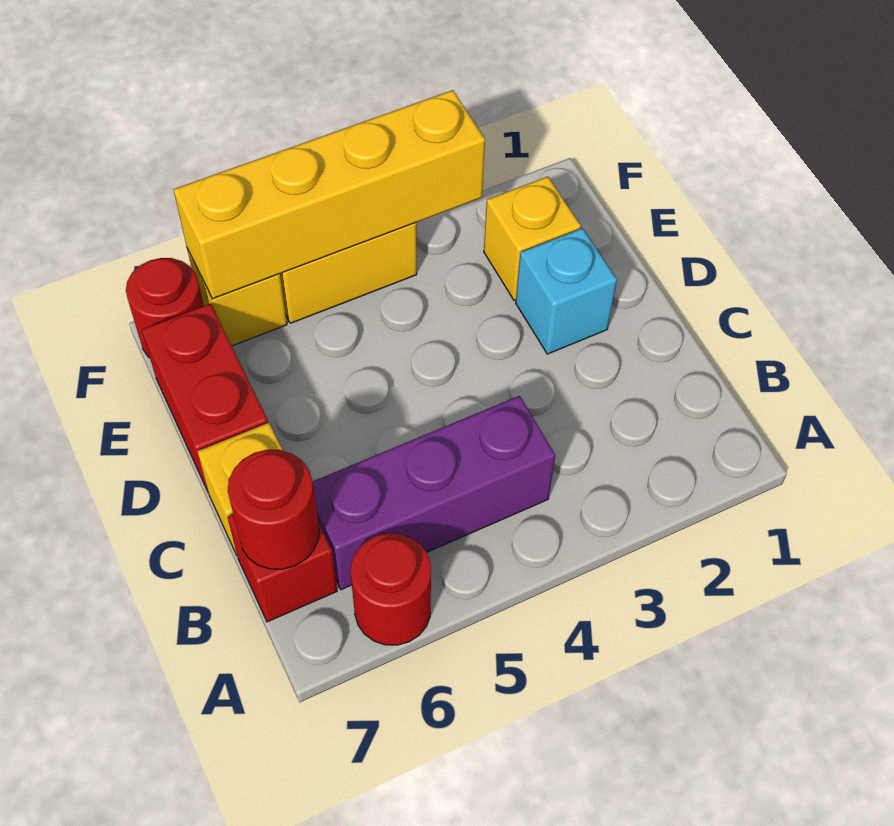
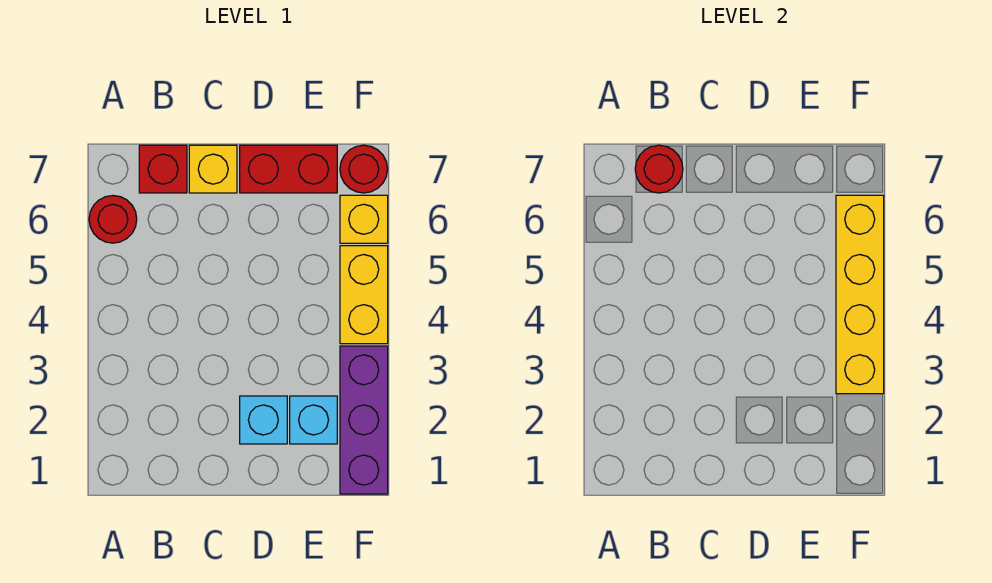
purple 1x3 brick [313,396,555,590] -> purple 1x3 brick moved to [340,346,388,494]
yellow 1x1 brick [484,177,581,301] -> cyan 1x1 brick [290,396,337,444]

